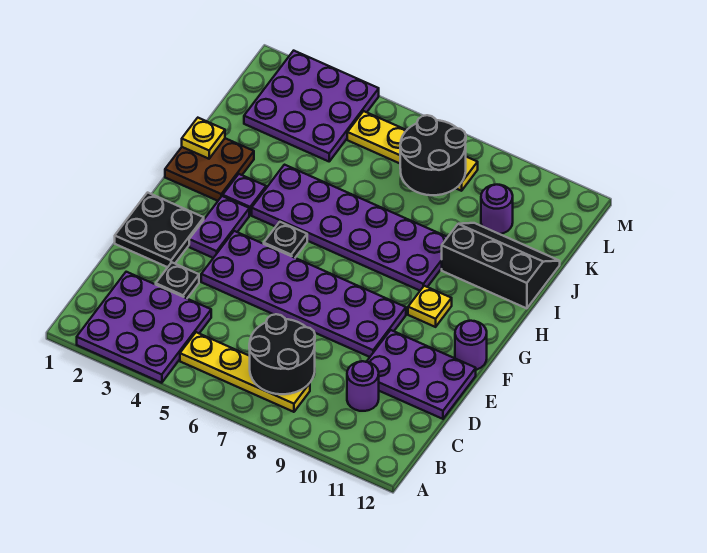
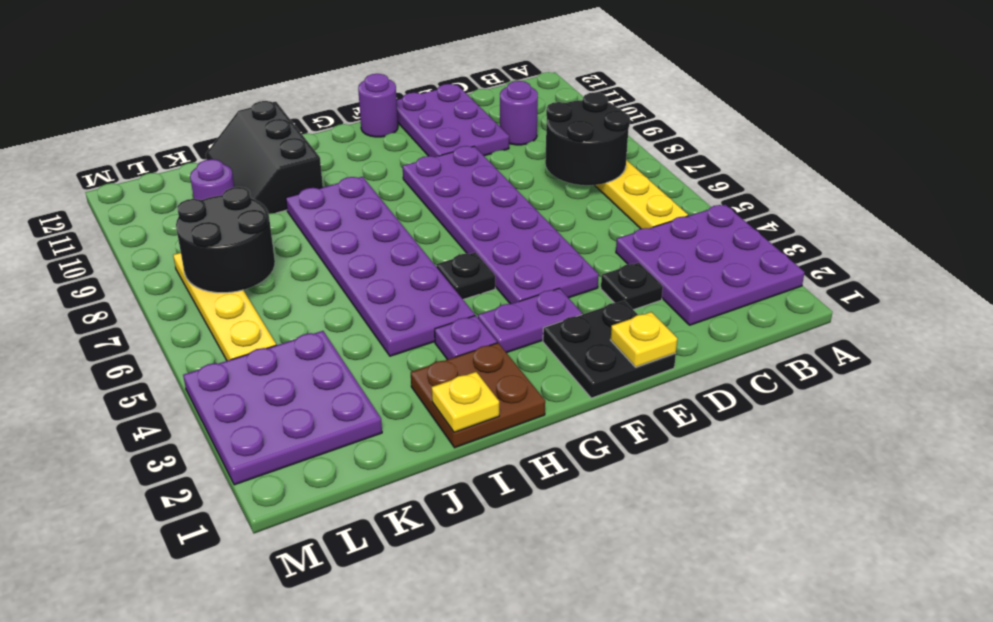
yellow 1x1 plate [408,286,452,327] -> yellow 1x1 plate moved to [611,312,677,367]

